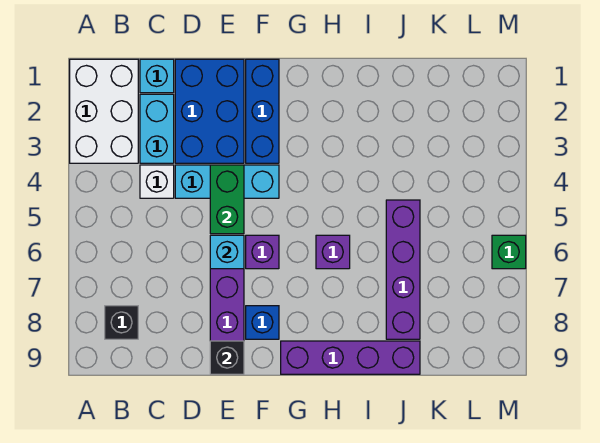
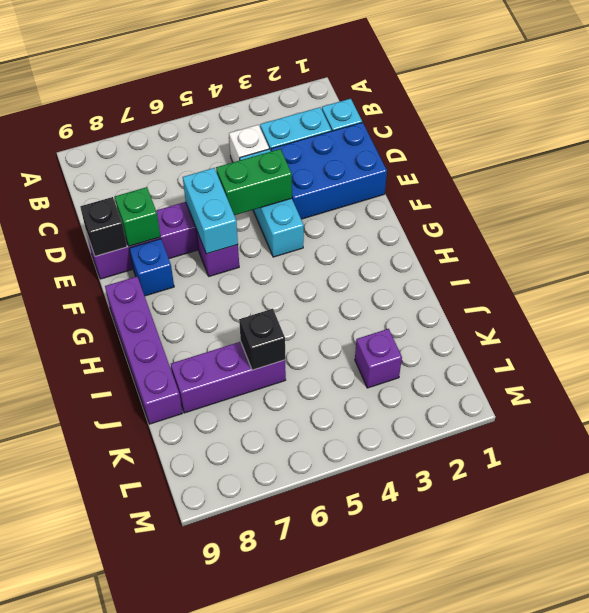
white 2x3 brick [70,59,138,163] -> none
black 1x1 brick [105,306,138,339] -> black 1x1 brick moved to [239,309,285,370]
cyan 1x1 brick [210,235,244,269] -> cyan 1x2 brick [183,168,238,254]
blue 1x3 brick [246,59,279,163] -> none
purple 1x1 brick [316,235,350,269] -> purple 1x1 brick moved to [355,329,402,388]
purple 1x4 brick [386,200,420,339] -> purple 1x3 brick [171,342,286,413]
green 1x1 brick [492,235,526,269] -> green 1x1 brick moved to [115,187,161,246]

